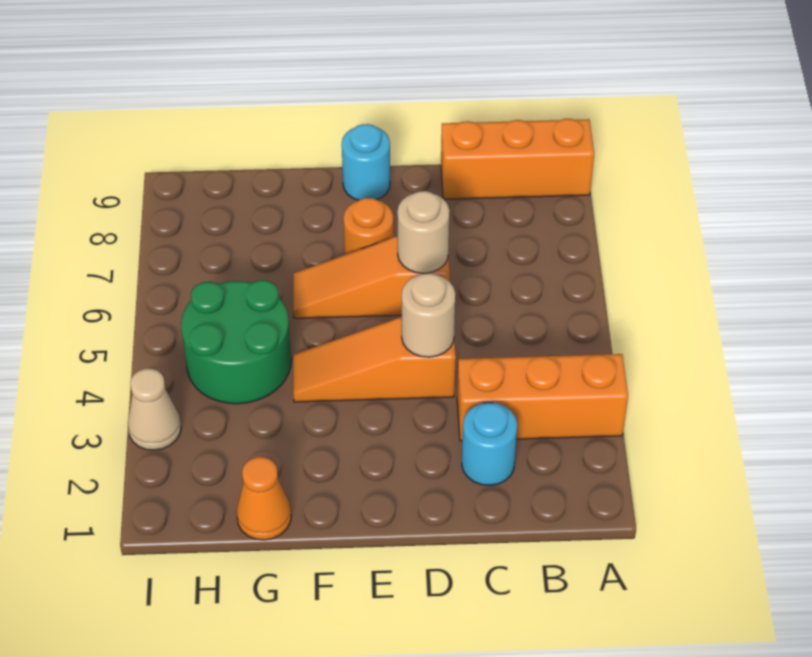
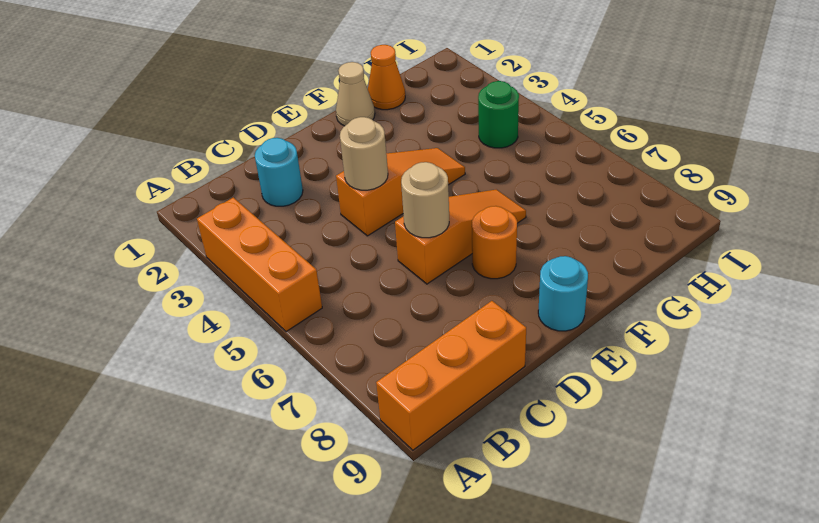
orange 1x3 brick [457,354,628,441] -> orange 1x3 brick turned to [197,197,322,332]
green 2x2 round brick [181,280,291,404] -> green 1x1 round brick [478,81,519,148]
tan 1x1 cone [128,369,181,450] -> tan 1x1 cone moved to [336,62,375,126]

